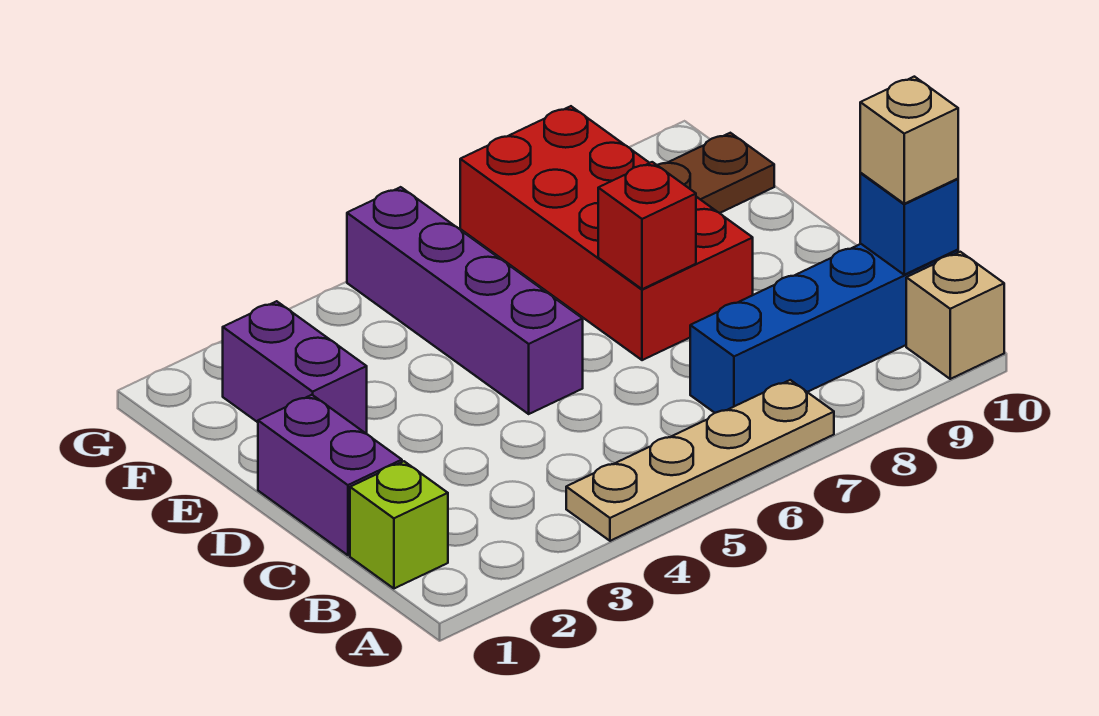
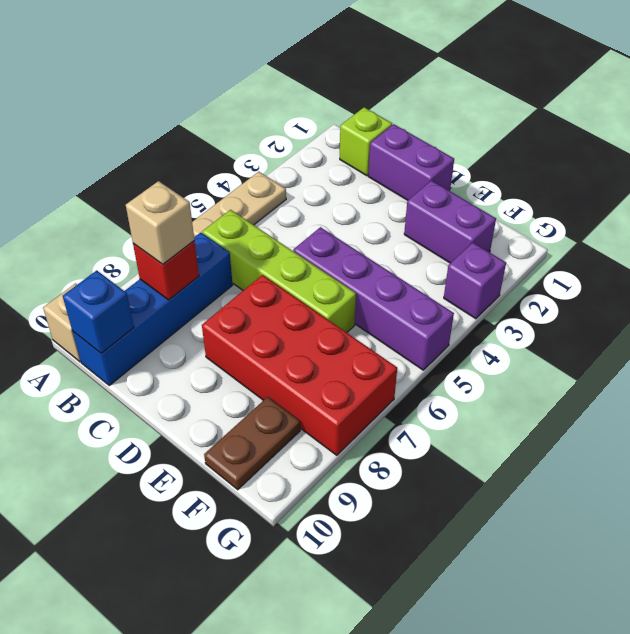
none -> lime 1x4 brick [202,210,356,332]
tan 1x1 brick [860,77,958,204] -> tan 1x1 brick moved to [126,181,194,264]
red 1x1 brick [598,162,696,289] -> red 1x1 brick moved to [133,241,199,300]
none -> purple 1x1 brick [444,243,506,319]

